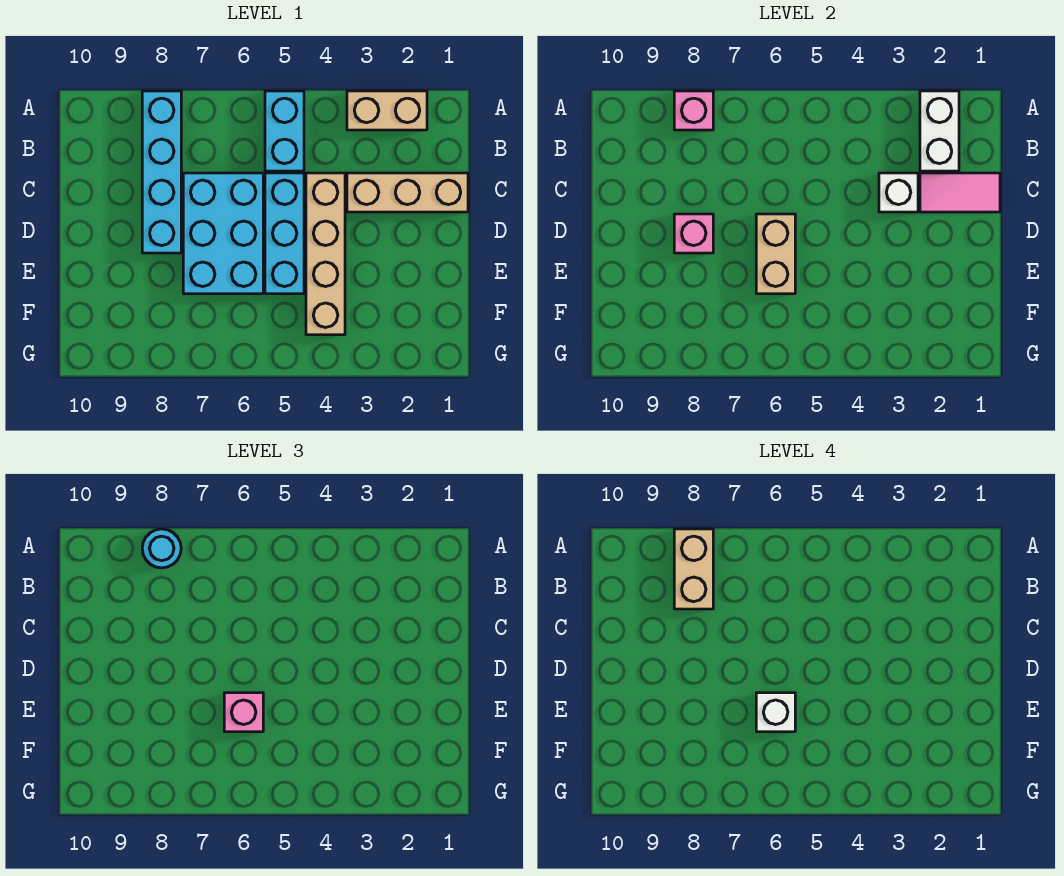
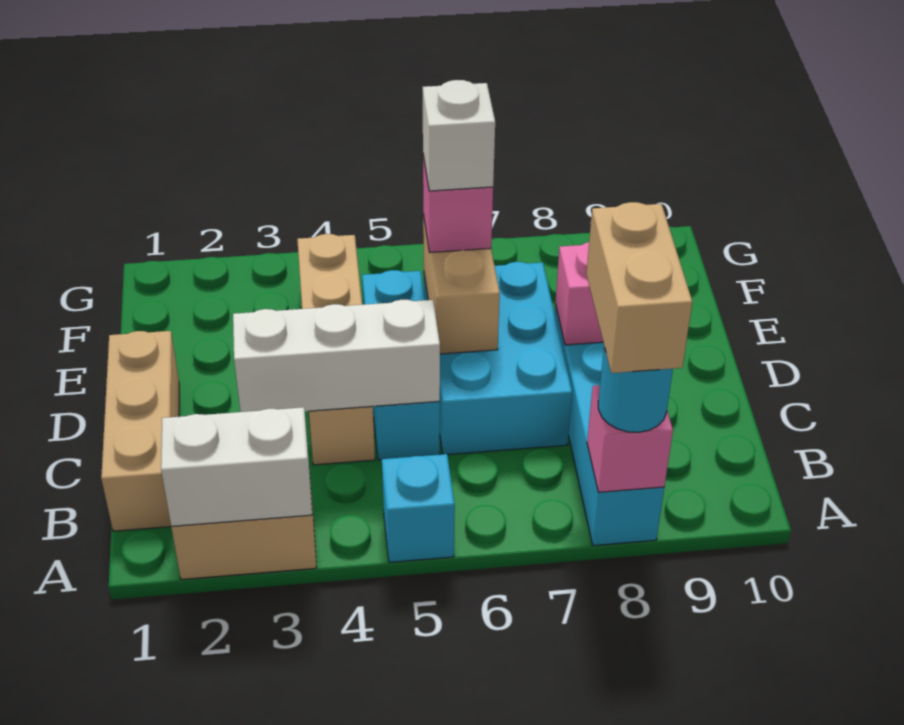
white 1x2 brick [920,91,959,171] -> white 1x2 brick turned to [161,407,312,526]
cyan 1x2 brick [265,91,304,171] -> cyan 1x1 brick [382,454,455,562]
tan 1x3 brick [347,173,468,212] -> tan 1x3 brick turned to [101,331,179,531]
pink 1x2 tile [920,173,1000,212] -> none
white 1x1 brick [879,173,918,212] -> white 1x3 brick [233,300,440,412]

